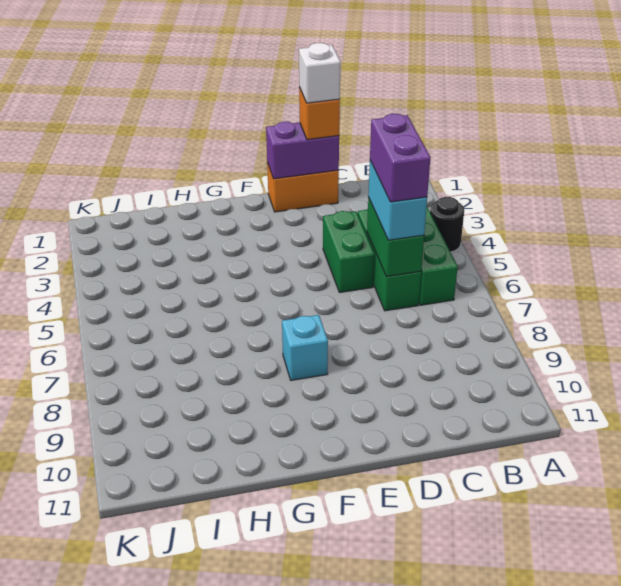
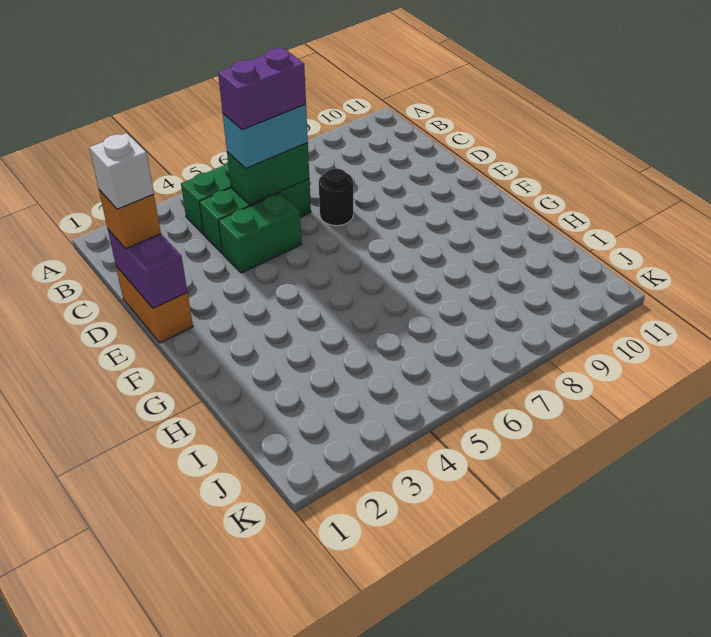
black 1x1 round brick [430,197,464,252] -> black 1x1 round brick moved to [319,169,353,226]
cyan 1x1 brick [282,315,328,380] -> none

